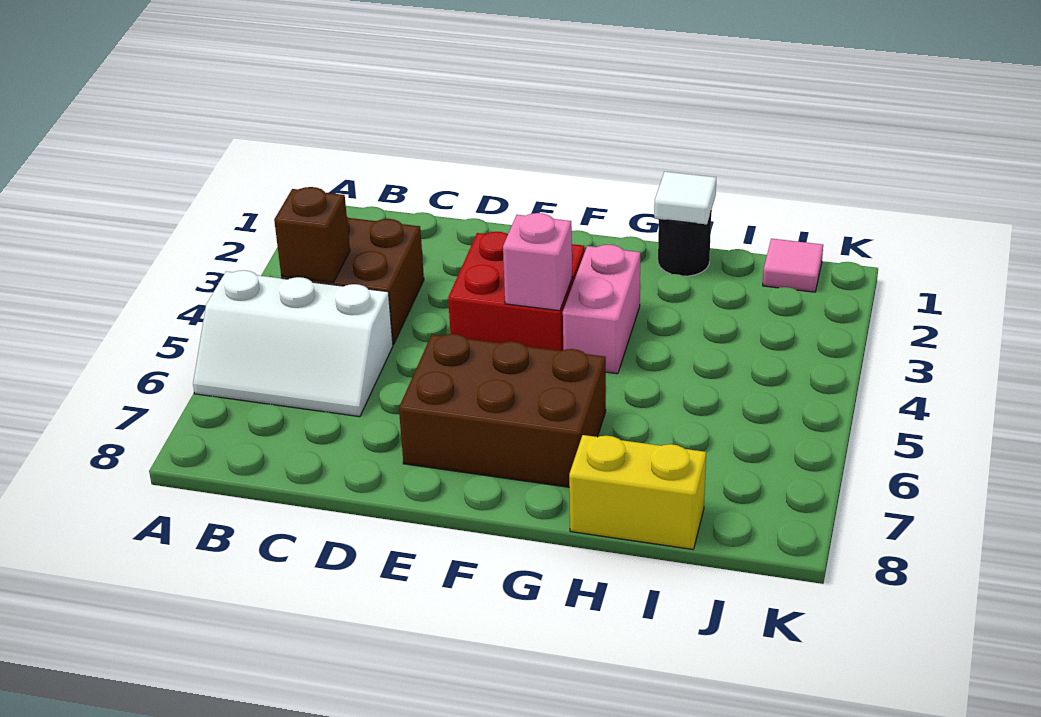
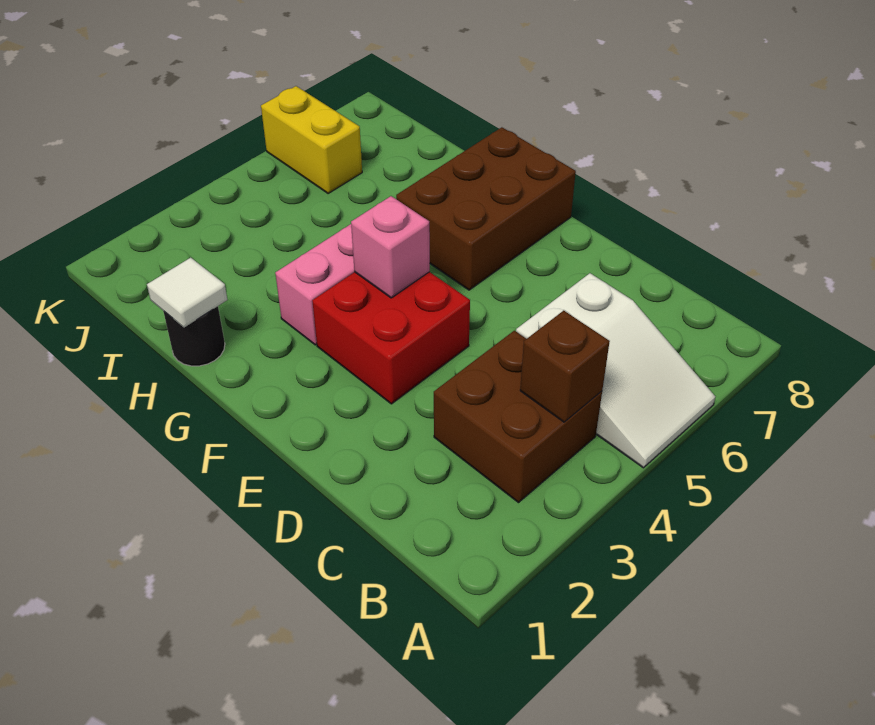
white 2x3 slope [193,270,393,417] -> white 2x3 slope turned to [516,273,716,468]
brown 2x3 brick [399,334,606,487] -> brown 2x3 brick turned to [396,127,576,290]
yellow 1x2 brick [569,435,706,549] -> yellow 1x2 brick moved to [261,86,362,194]
pink 1x1 tile [763,239,823,292] -> none

